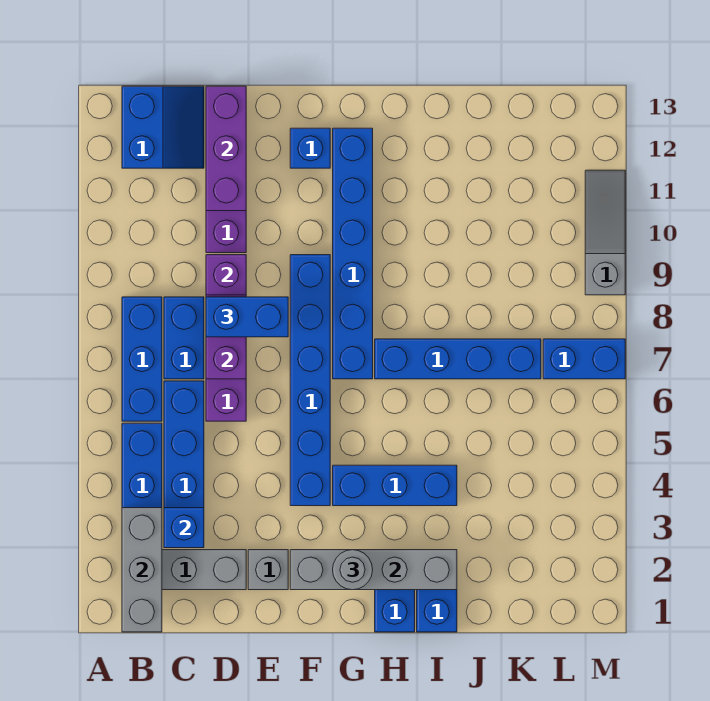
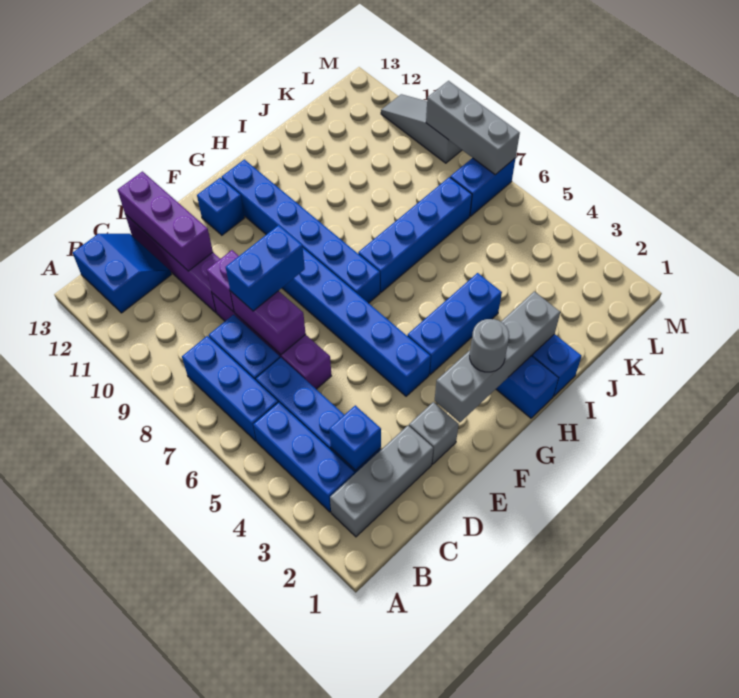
grey 1x3 brick [122,508,162,632] -> grey 1x3 brick moved to [426,81,520,175]

